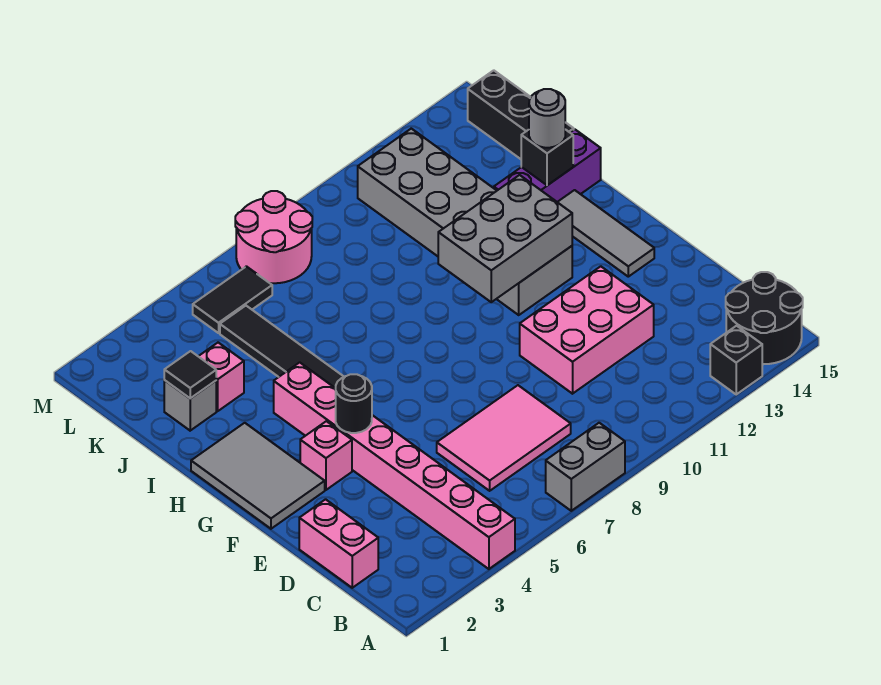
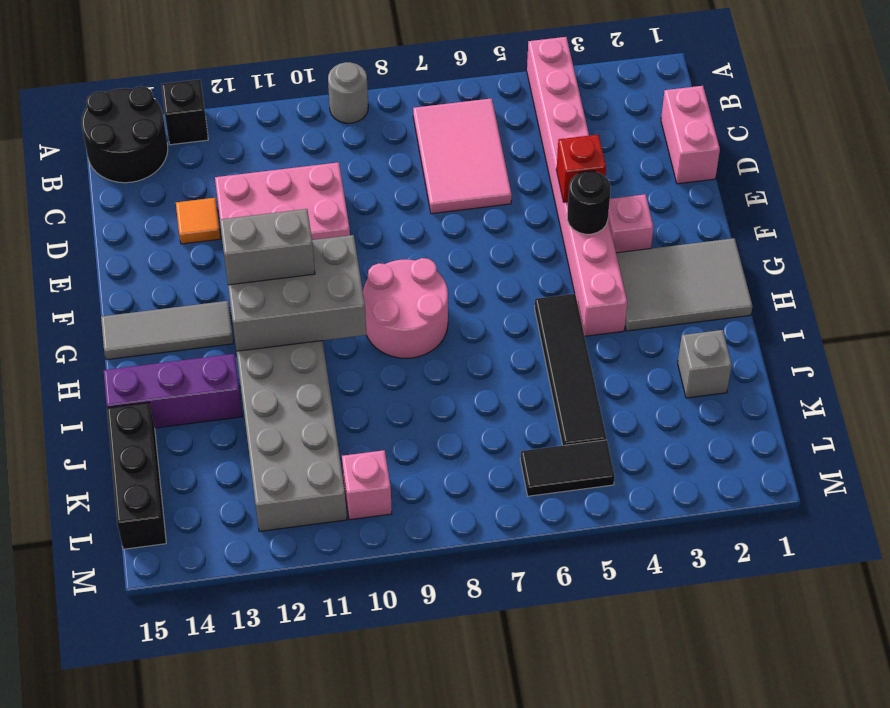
grey 1x2 brick [546,423,625,511] -> grey 1x2 brick moved to [220,209,315,285]
pink 2x3 tile [437,385,571,491] -> pink 2x3 tile turned to [413,98,512,214]
none -> orange 1x1 tile [176,198,221,244]
none -> red 1x1 brick [556,134,606,202]
grey 2x3 tile [191,423,325,529] -> grey 2x3 tile turned to [616,238,753,331]
grey 1x3 tile [558,190,654,277] -> grey 1x3 tile turned to [101,301,234,360]
black 1x1 brick [521,129,573,185] -> none
grey 1x1 round brick [529,89,565,148] -> grey 1x1 round brick moved to [328,62,368,123]
black 1x1 tile [164,351,216,398] -> none
pink 1x1 brick [198,343,244,411] -> pink 1x1 brick moved to [342,450,392,520]
pink 2x2 round brick [235,191,312,283] -> pink 2x2 round brick moved to [363,258,448,358]

